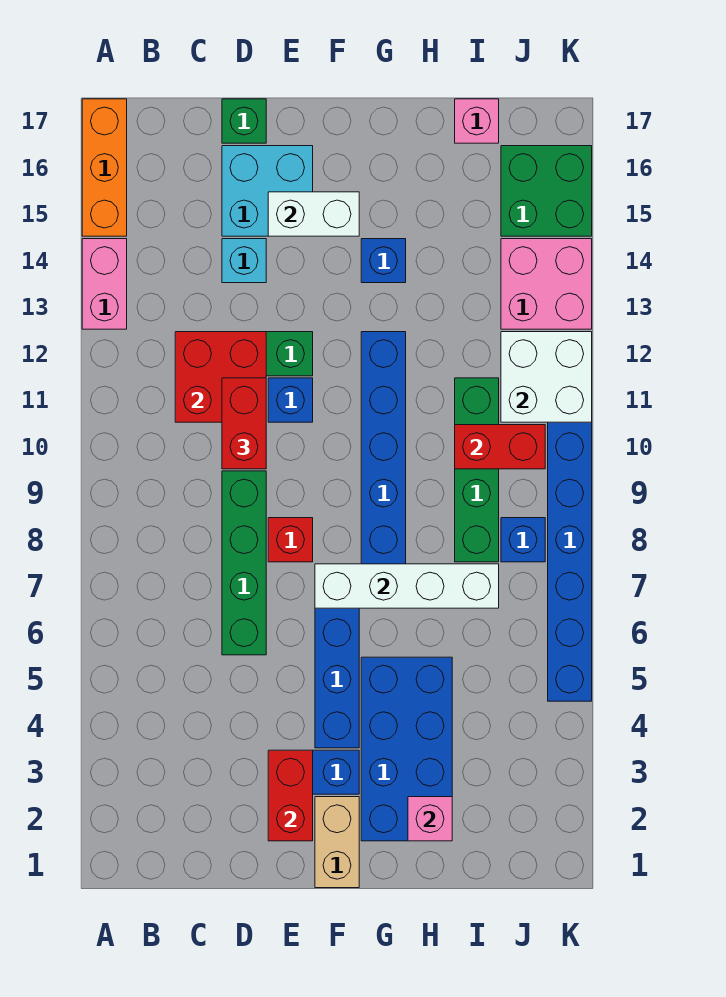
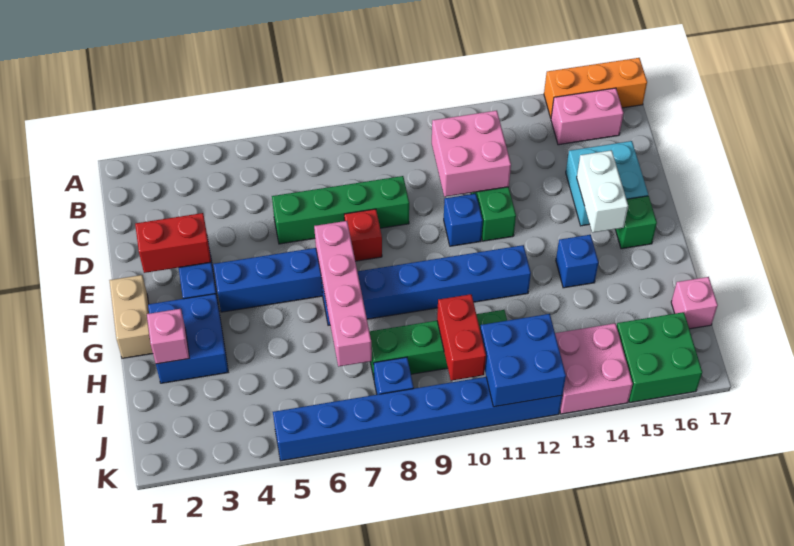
pink 1x2 brick [82,239,127,329] -> pink 1x2 brick moved to [551,88,624,145]
red 2x2 brick [175,332,266,422] -> pink 2x2 brick [432,111,511,197]
red 1x2 brick [222,378,266,469] -> none
cyan 1x1 brick [222,239,266,283] -> none
green 1x1 brick [222,99,266,143] -> green 1x1 brick moved to [615,196,657,249]
tan 1x2 brick [315,797,359,888] -> tan 1x2 brick turned to [109,275,153,358]
white 1x4 brick [315,564,499,608] -> pink 1x4 brick [314,221,372,367]
blue 2x4 brick [361,657,452,841] -> blue 2x2 brick [148,294,228,383]
white 2x2 brick [501,332,592,422] -> blue 2x2 brick [480,314,566,407]

